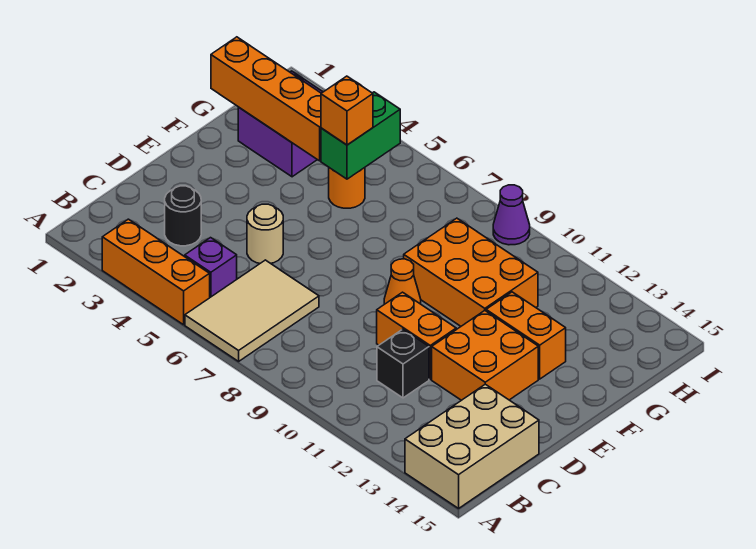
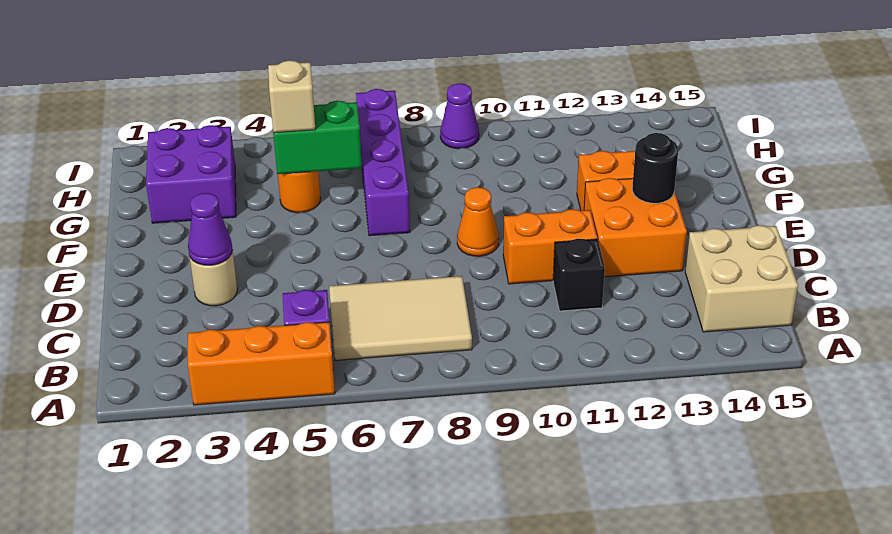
tan 2x3 tile [185,260,319,361] -> tan 2x3 tile turned to [329,276,472,360]
tan 2x3 brick [405,384,539,508] -> tan 2x2 brick [685,225,798,332]
black 1x1 round brick [165,186,201,246] -> black 1x1 round brick moved to [632,133,678,203]
none -> purple 1x1 cone [188,193,233,265]
tan 1x1 round brick [247,204,283,263] -> tan 1x1 round brick moved to [189,251,237,306]
none -> purple 1x4 brick [356,89,410,236]
orange 2x3 brick [404,218,538,326] -> none
orange 1x4 brick [211,37,321,161] -> none
green 1x2 brick [321,92,400,179] -> green 1x2 brick turned to [273,101,362,174]
orange 1x1 brick [321,76,373,145] -> tan 1x1 brick [268,60,315,133]

